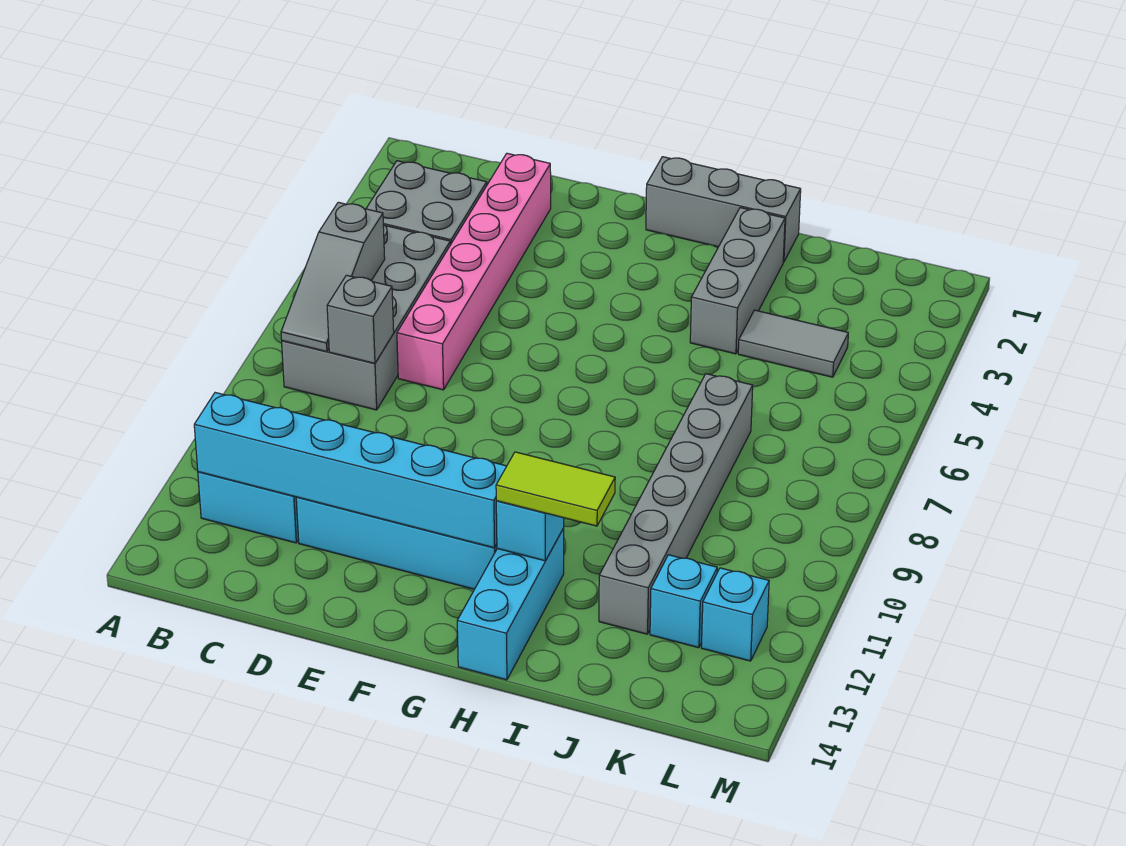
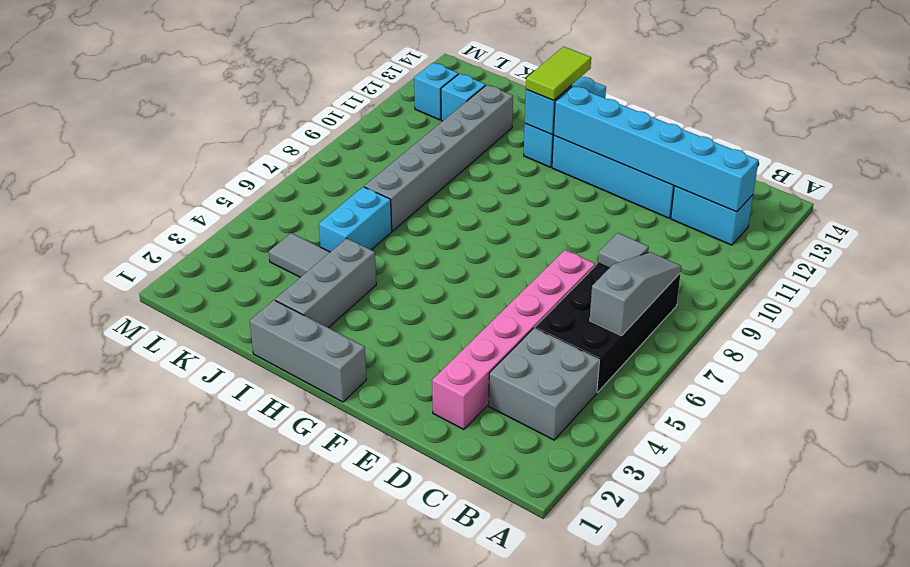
grey 2x4 brick [282,224,450,410] -> black 2x4 brick [535,263,681,392]
grey 1x1 brick [327,275,394,363] -> grey 1x1 tile [598,233,649,268]
lime 1x2 tile [496,452,615,526] -> lime 1x2 tile turned to [526,47,591,100]
none -> cyan 1x2 brick [319,187,392,252]

